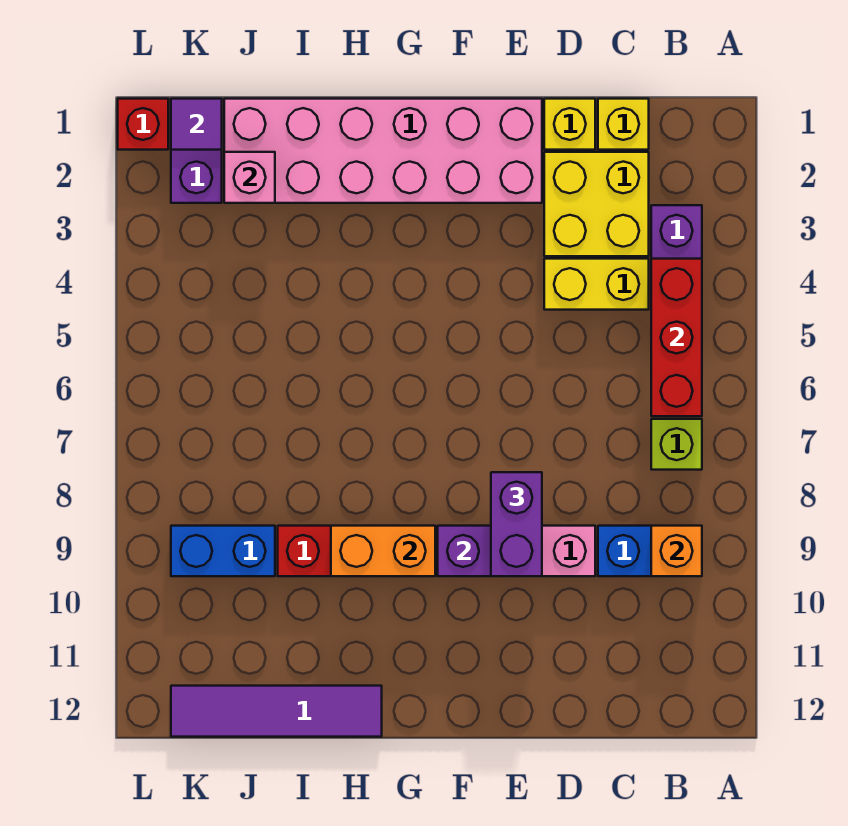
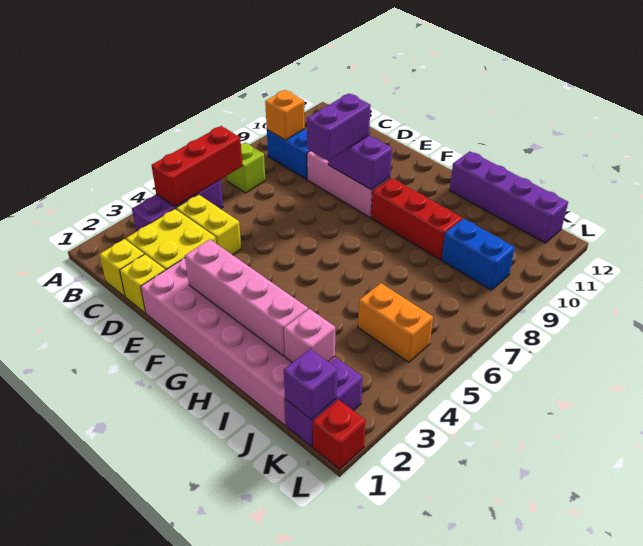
none -> pink 1x4 brick [185,240,308,356]
orange 1x2 brick [331,526,435,576] -> orange 1x2 brick moved to [358,283,433,362]
purple 1x4 tile [171,686,382,737] -> purple 1x4 brick [450,151,568,243]
purple 1x1 tile [171,99,222,150] -> purple 1x1 brick [284,349,337,420]

